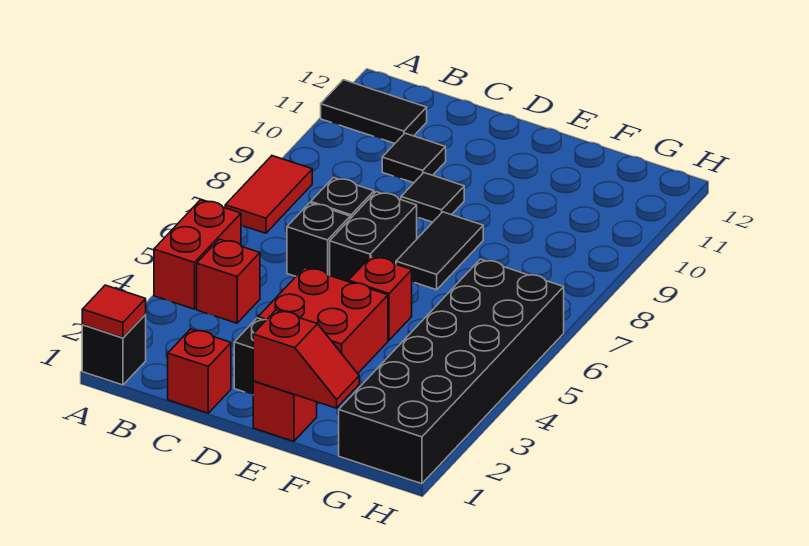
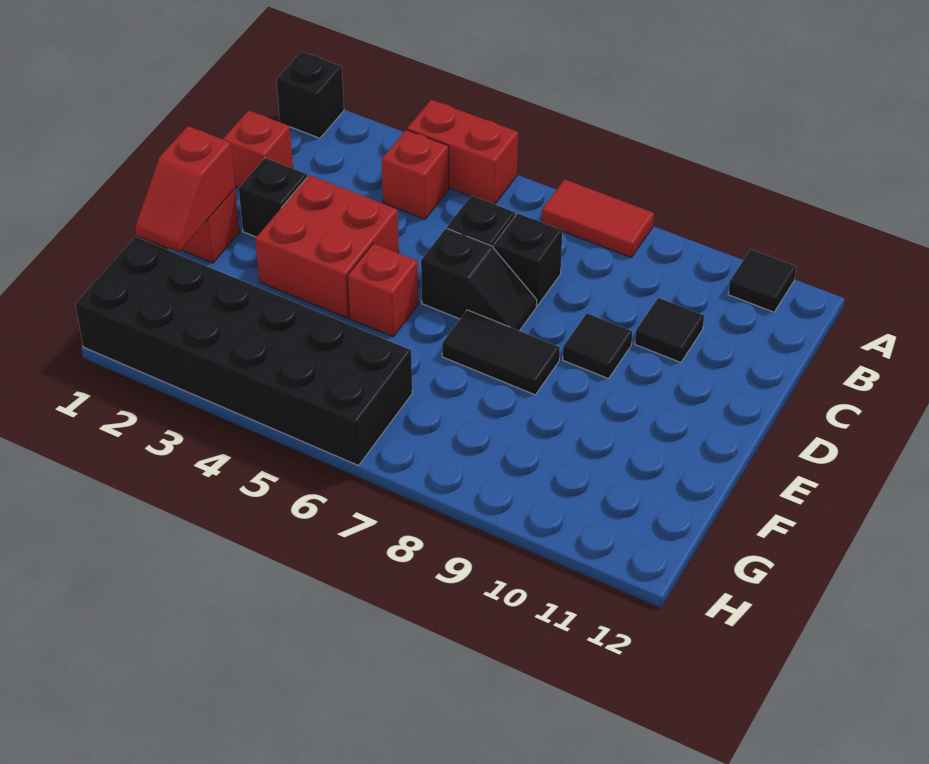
red 1x1 tile [82,285,146,338] -> none
black 1x2 tile [321,80,427,143] -> black 1x1 tile [728,249,796,312]
black 1x2 brick [330,192,417,281] -> black 1x2 slope [421,228,537,331]

